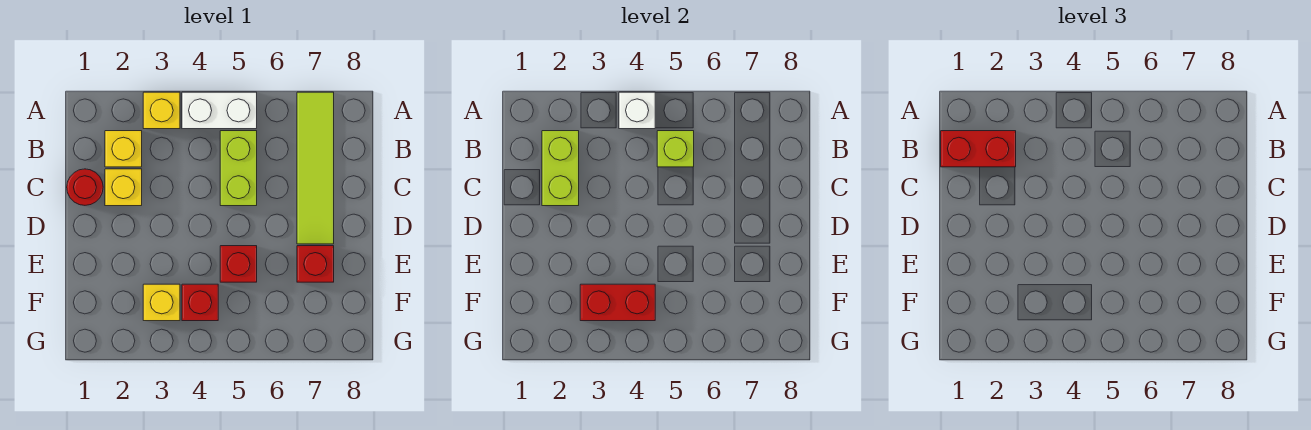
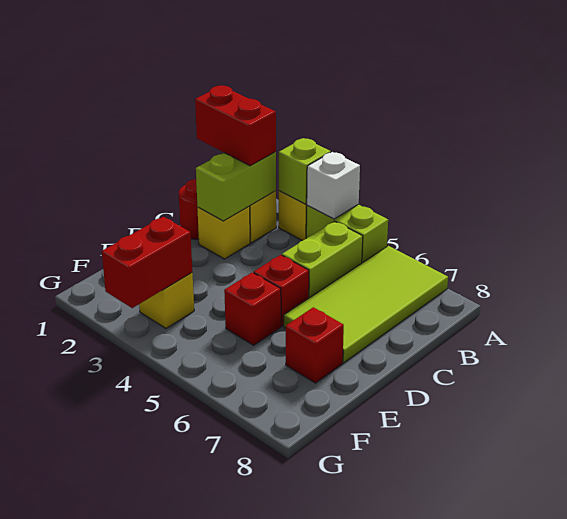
white 1x2 brick [182,92,257,129] -> lime 1x2 brick [306,204,388,263]
lime 1x4 tile [297,92,334,244] -> lime 2x4 tile [284,246,448,363]
lime 1x1 brick [657,131,694,167] -> lime 1x1 brick moved to [279,138,331,204]
red 1x2 brick [580,284,655,321] -> red 1x2 brick turned to [102,217,192,308]
red 1x1 brick [182,284,218,321] -> red 1x1 brick moved to [254,255,309,326]

